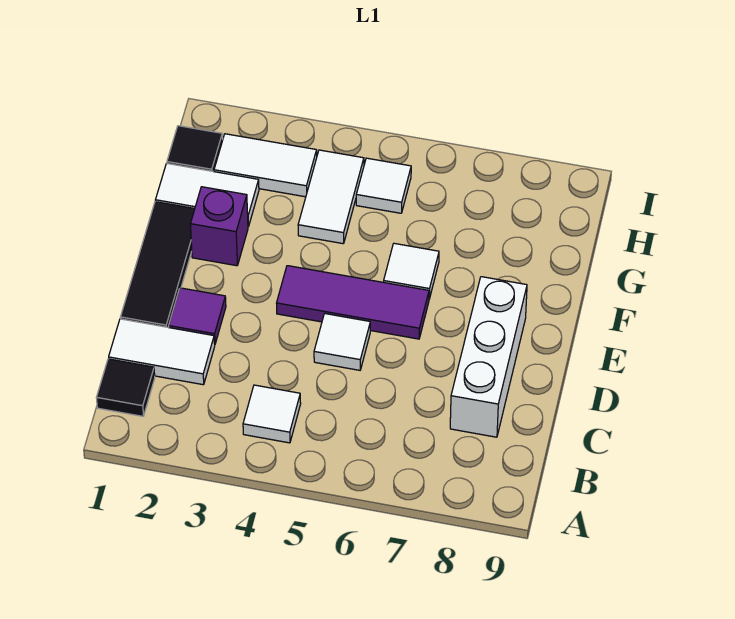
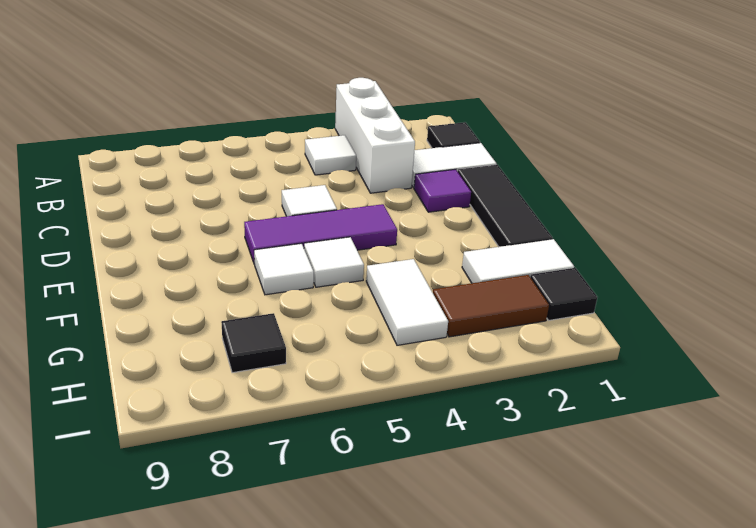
white 1x3 brick [450,277,527,437] -> white 1x3 brick moved to [335,78,415,193]
purple 1x1 brick [190,187,248,266] -> none
white 1x2 tile [214,134,317,197] -> brown 1x2 tile [433,275,549,337]
white 1x1 tile [356,158,411,213] -> white 1x1 tile moved to [304,237,364,287]
none -> black 1x1 tile [221,313,286,373]

